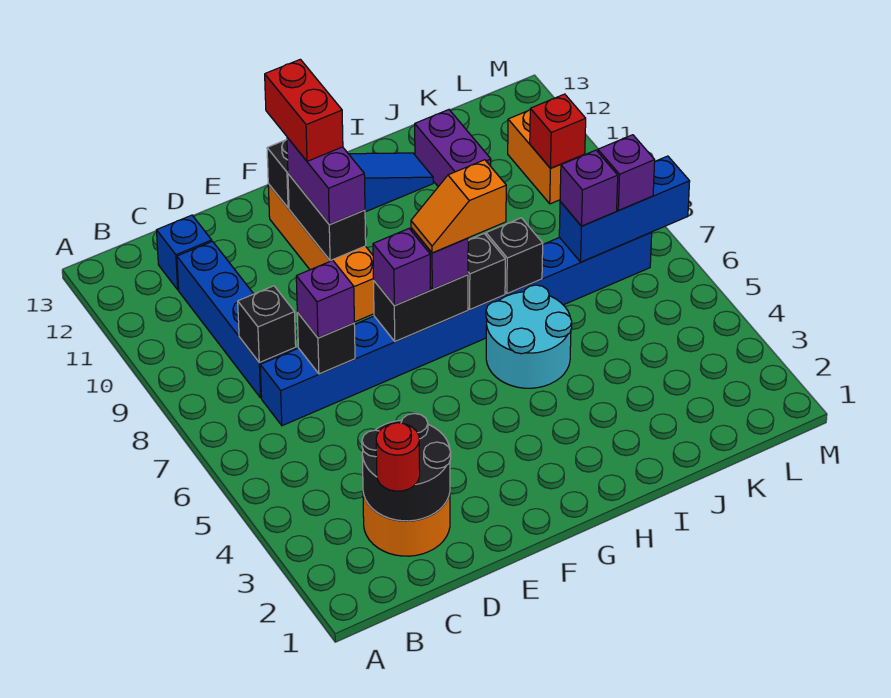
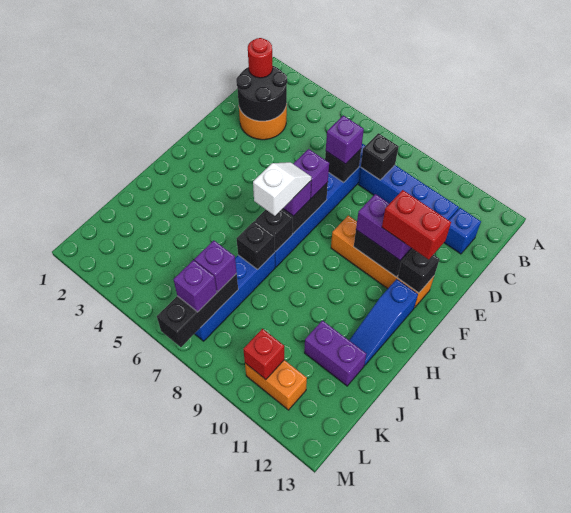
orange 1x2 slope [411,160,506,253] -> white 1x2 slope [253,162,312,216]
cyan 2x2 round brick [486,285,572,388] -> none
blue 1x3 brick [559,156,690,262] -> black 1x3 brick [157,274,238,347]

